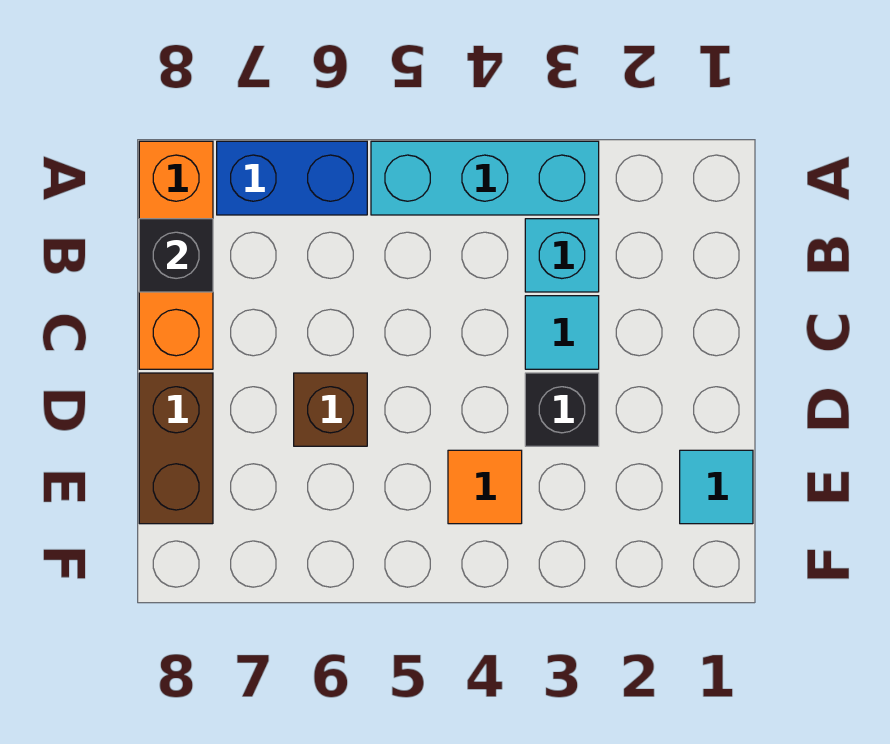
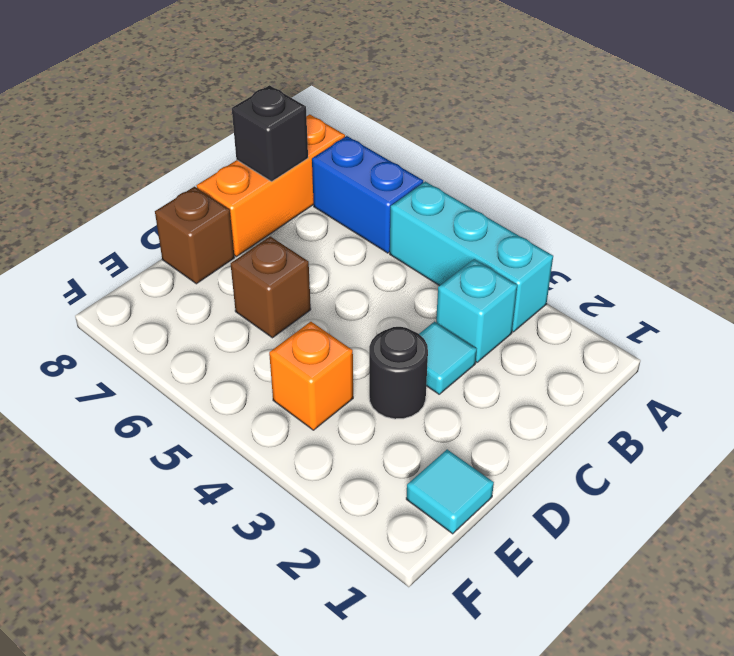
black 1x1 brick [525,373,599,446] -> black 1x1 round brick [369,327,428,419]
brown 1x2 brick [139,373,213,524] -> brown 1x1 brick [155,187,235,284]
orange 1x1 tile [448,450,522,524] -> orange 1x1 brick [269,322,353,430]

